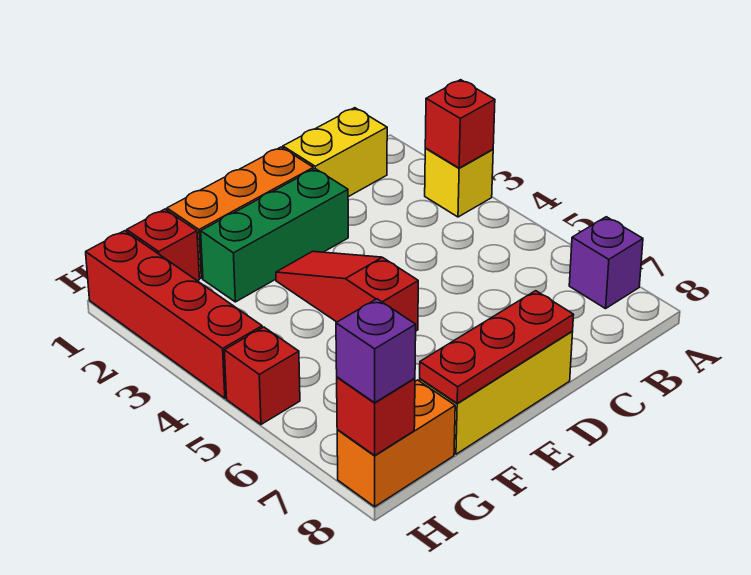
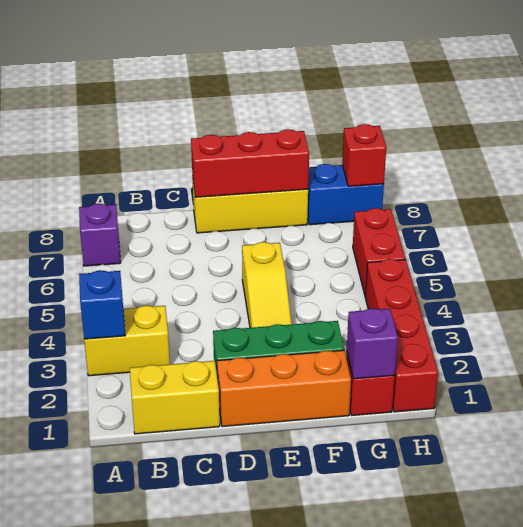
yellow 1x1 brick [425,149,493,217] -> yellow 1x2 brick [84,306,170,376]
red 1x1 brick [425,80,495,168] -> blue 1x1 brick [79,270,125,339]
red 1x3 plate [420,291,573,403] -> red 1x3 brick [191,129,309,197]
red 1x3 slope [276,251,418,331] -> yellow 1x3 slope [242,242,292,328]
orange 1x2 brick [337,380,455,507] -> blue 1x2 brick [308,164,384,225]
red 1x1 brick [224,327,300,424] -> red 1x2 brick [353,208,405,297]
purple 1x1 brick [336,299,416,403] -> purple 1x1 brick moved to [347,308,398,379]

